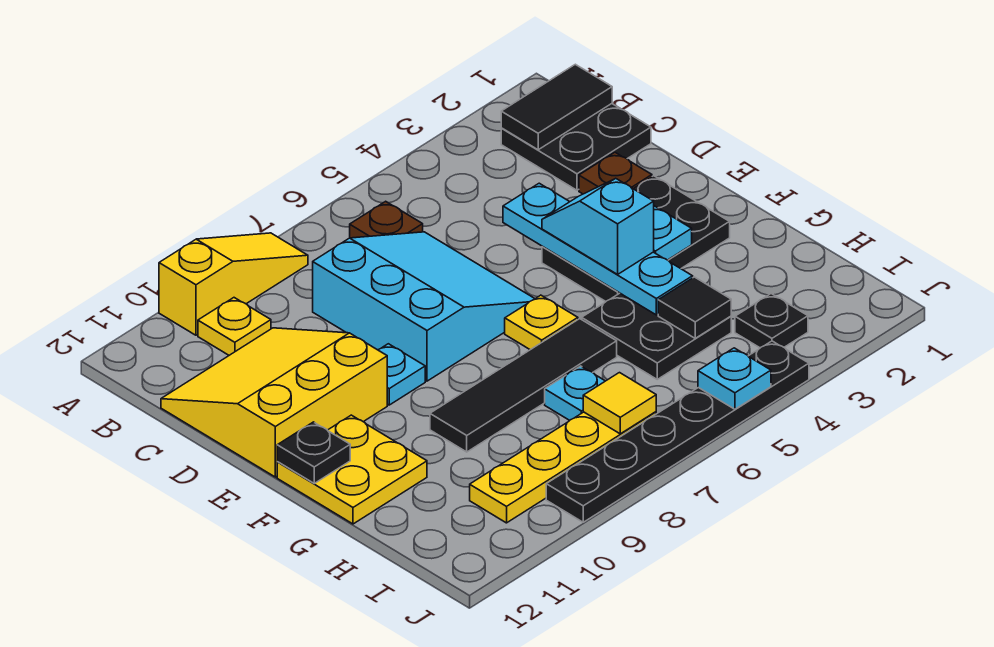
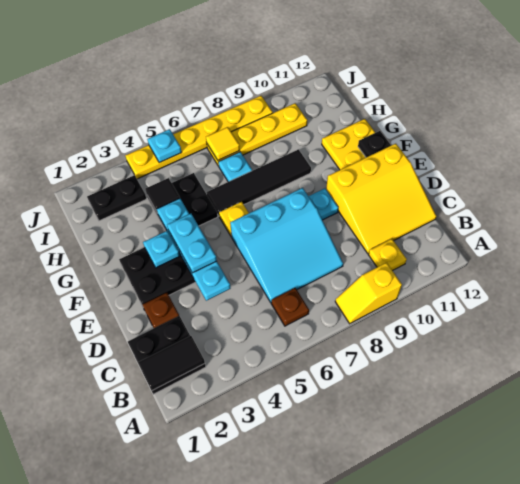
yellow 1x3 slope [159,233,308,335] -> yellow 1x2 slope [335,263,402,324]
cyan 3x3 slope [313,232,535,381] -> cyan 3x3 slope turned to [230,188,343,302]
cyan 1x2 slope [542,178,654,274] -> cyan 1x2 plate [167,214,217,273]
black 1x1 plate [735,294,808,348] -> black 1x2 plate [87,175,146,221]
black 1x6 plate [546,341,809,522] -> yellow 1x6 plate [125,96,273,179]

